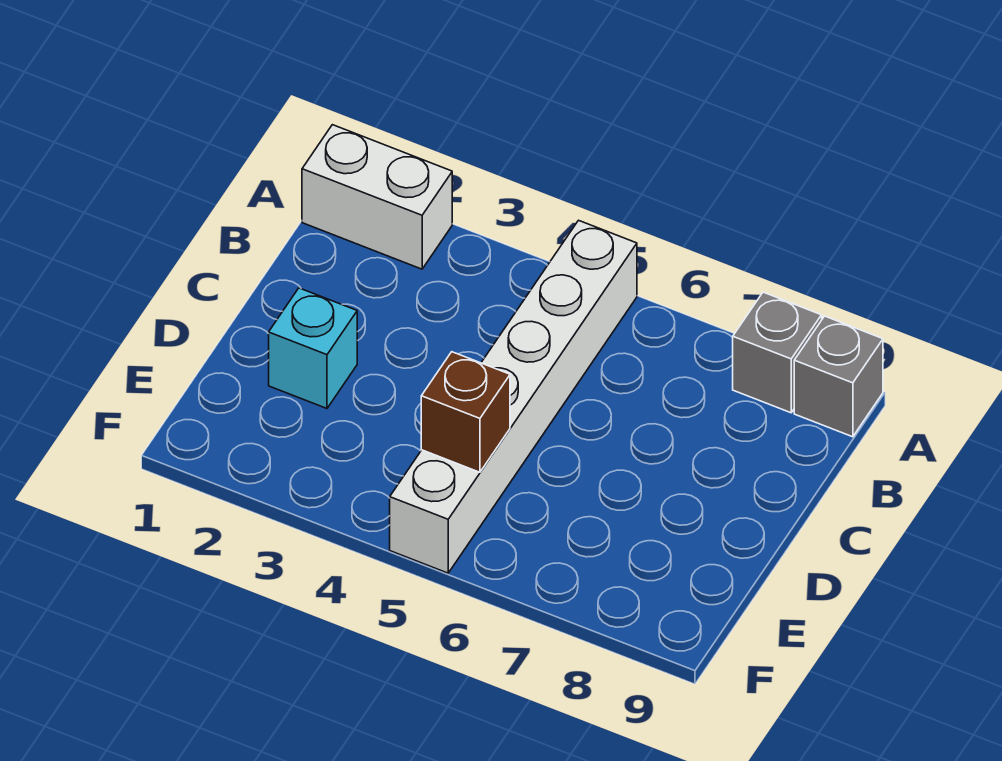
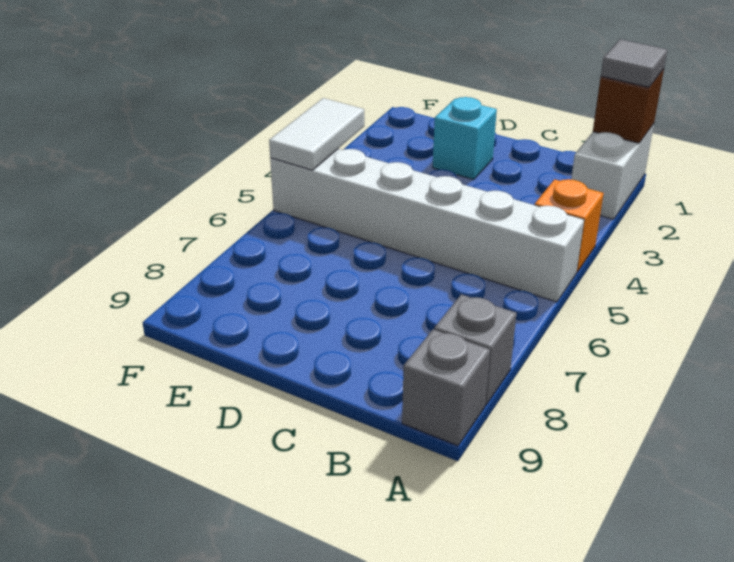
none -> grey 1x1 tile [601,39,667,87]
none -> orange 1x1 brick [535,179,604,272]
brown 1x1 brick [421,352,510,472] -> brown 1x1 brick moved to [593,69,664,143]
none -> white 1x2 tile [269,98,364,170]

